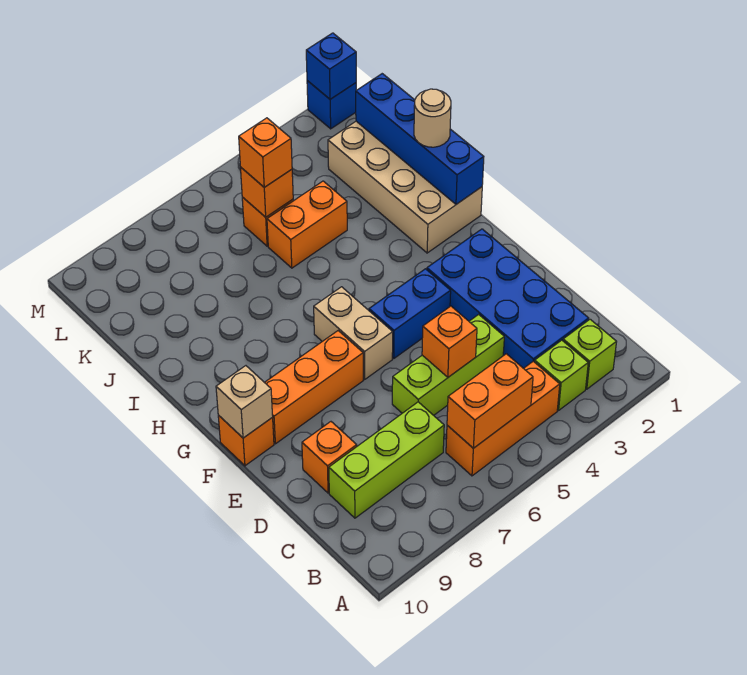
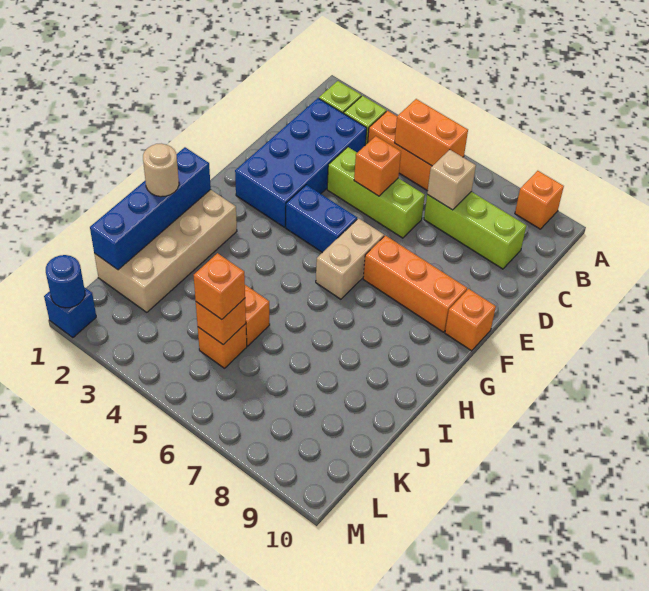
orange 1x1 brick [302,422,357,493] -> orange 1x1 brick moved to [515,171,564,229]
tan 1x1 brick [216,366,273,438] -> tan 1x1 brick moved to [427,150,476,210]
blue 1x1 brick [306,33,356,99] -> blue 1x1 round brick [46,255,85,308]

